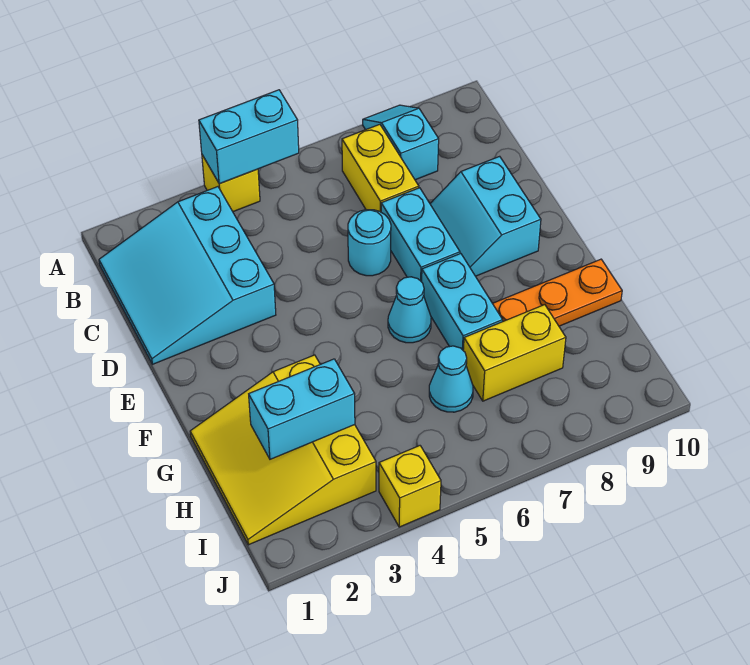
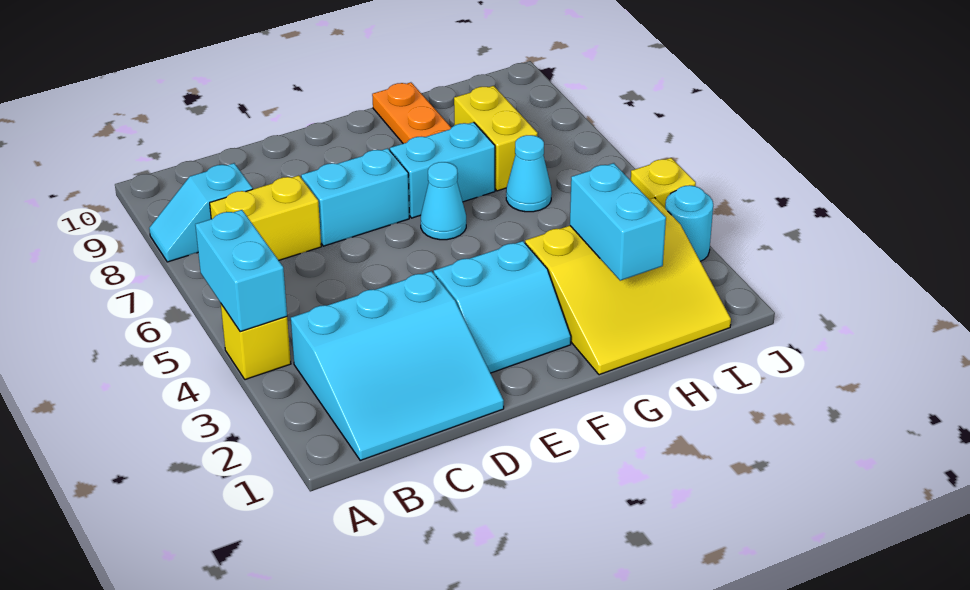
cyan 1x1 round brick [348,210,391,276] -> cyan 1x1 round brick moved to [665,185,713,261]
cyan 2x2 slope [430,156,541,276] -> cyan 2x2 slope moved to [434,241,571,373]

